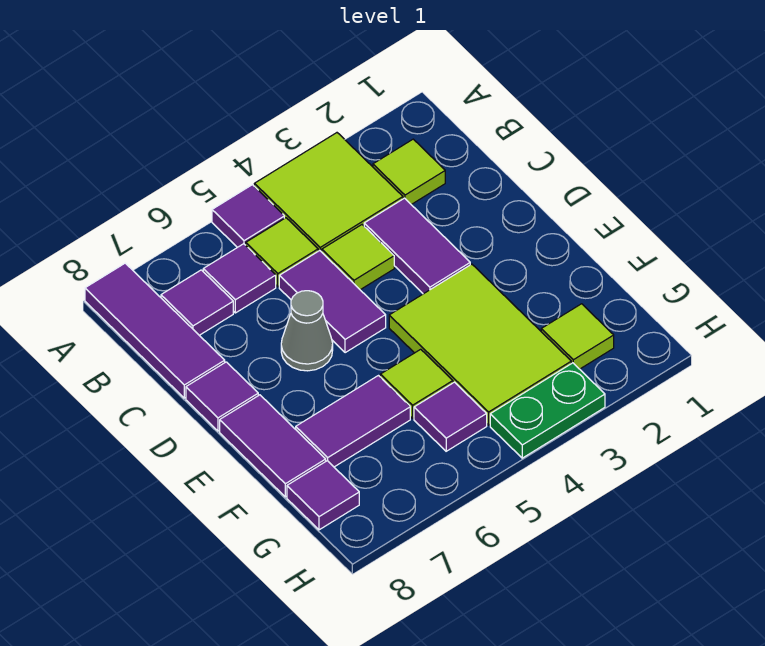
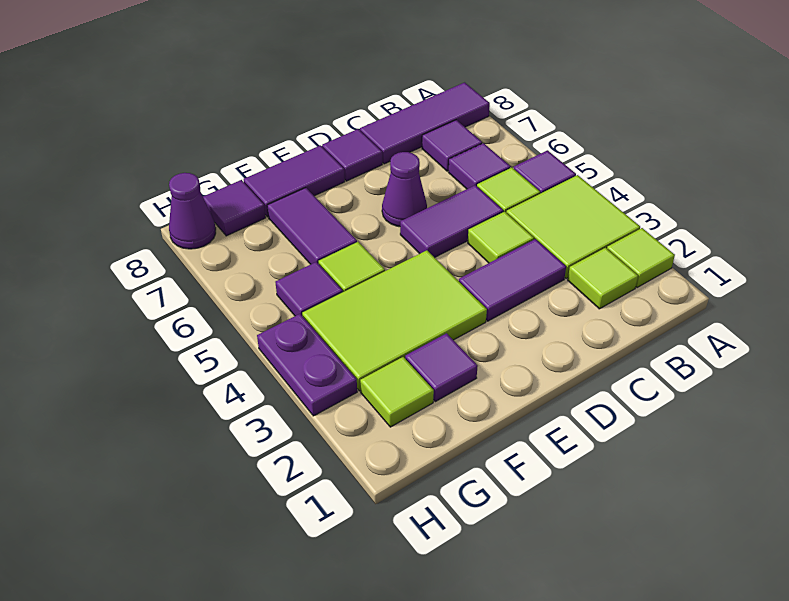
none -> lime 1x1 tile [607,228,675,288]
grey 1x1 cone [281,291,333,371] -> purple 1x1 cone [382,152,427,227]
none -> purple 1x1 tile [405,333,478,402]
green 1x2 plate [490,363,605,458] -> purple 1x2 plate [257,314,357,416]
none -> purple 1x1 cone [169,173,216,249]

